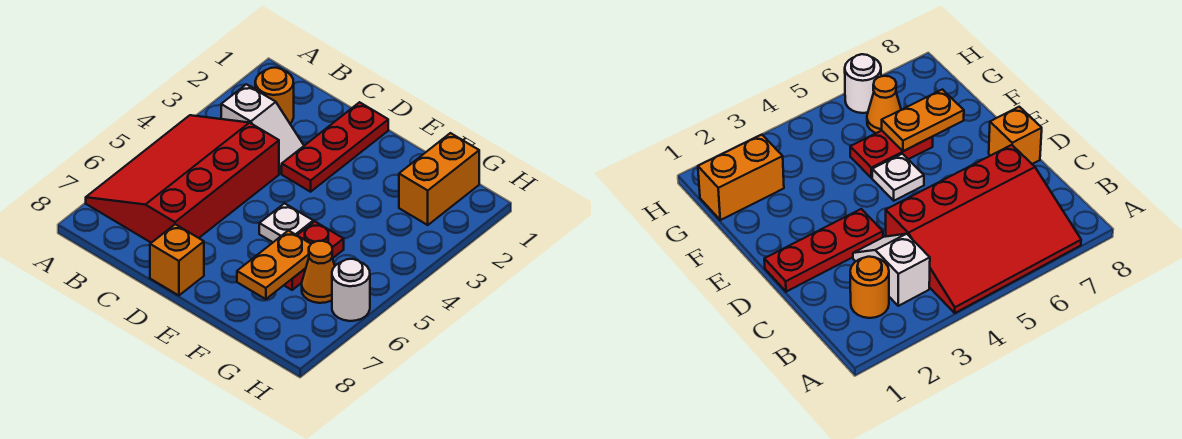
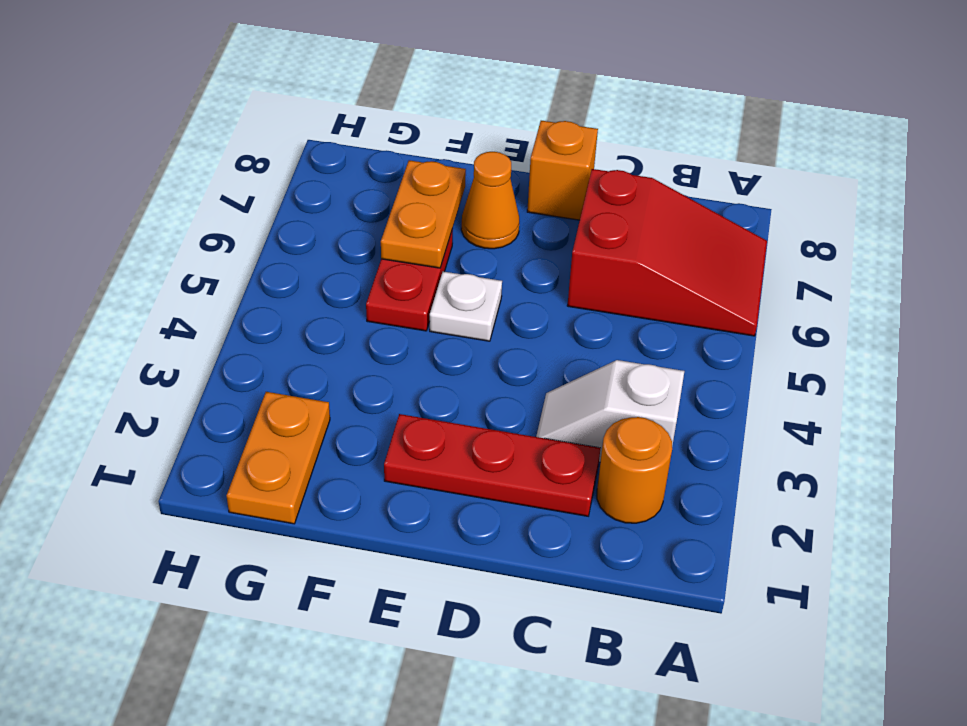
red 3x4 slope [86,115,279,243] -> red 2x3 slope [567,169,767,336]
red 1x3 plate [282,102,388,192] -> red 1x3 plate turned to [384,414,600,516]
orange 1x2 brick [399,133,479,225] -> orange 1x2 plate [227,392,330,524]
orange 1x1 cone [302,241,335,303] -> orange 1x1 cone moved to [461,152,519,249]
white 1x1 round brick [332,259,370,321] -> none

